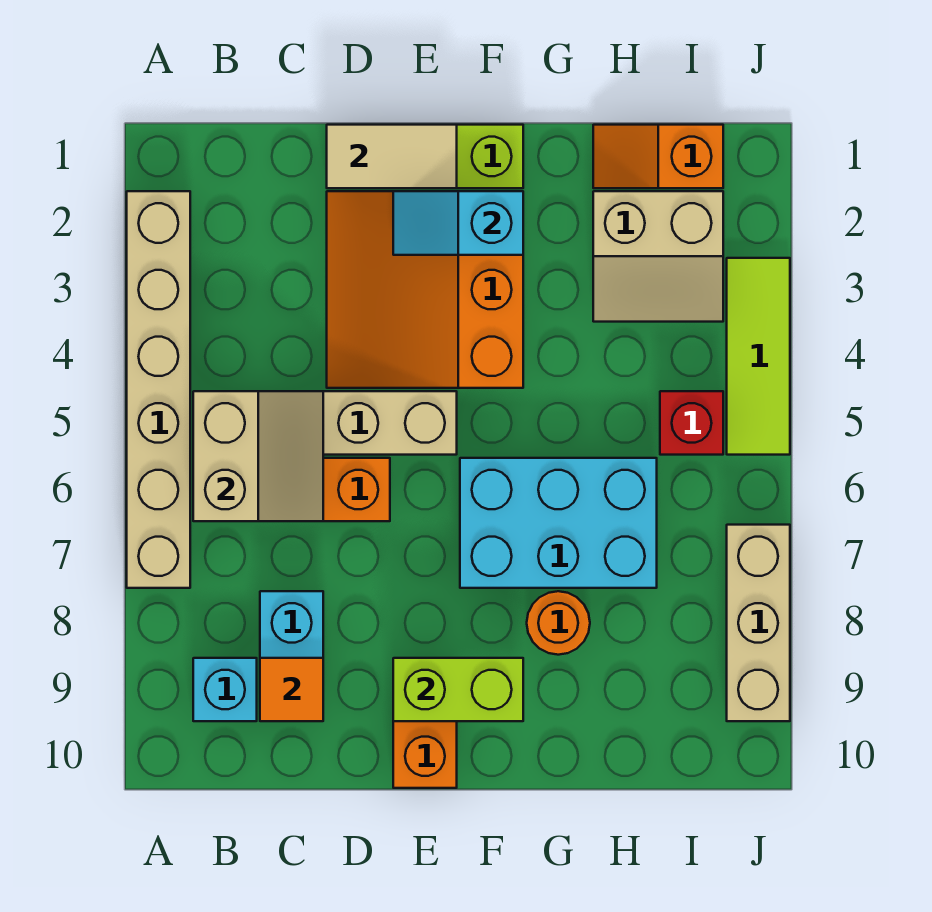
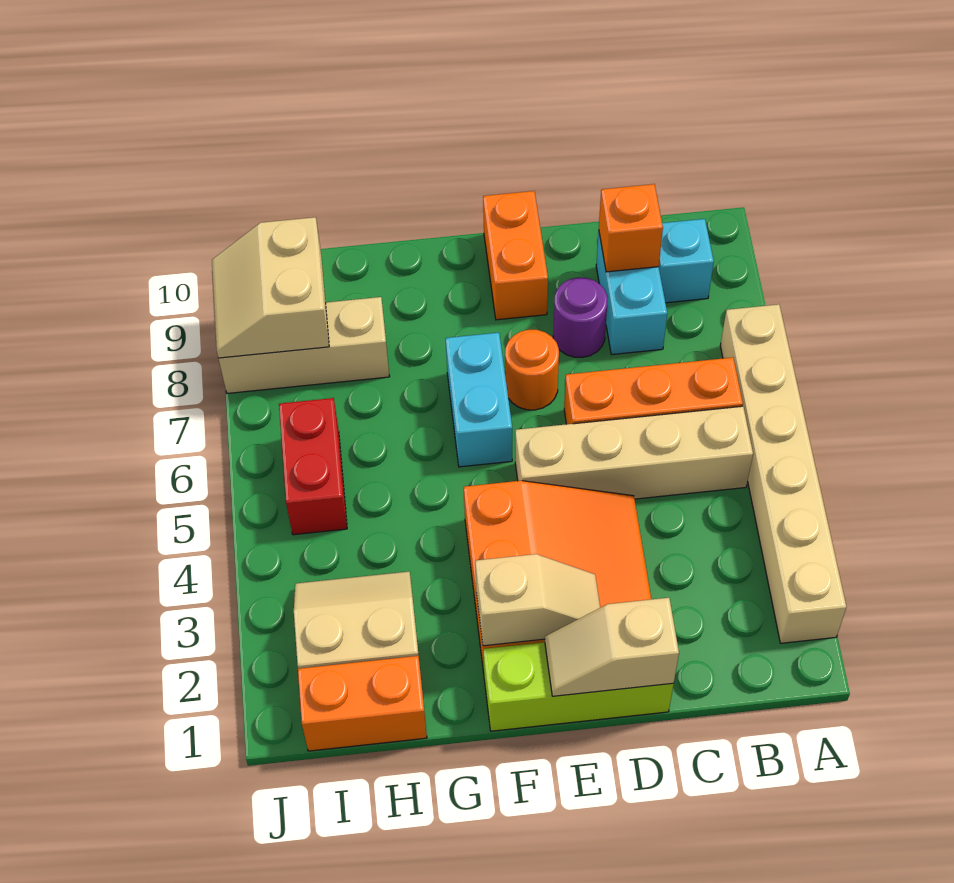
tan 2x2 slope [193,391,323,521] -> tan 2x2 slope moved to [212,217,329,358]
orange 1x1 tile [260,658,323,721] -> orange 1x1 brick [599,184,663,272]
tan 1x2 tile [327,125,457,188] -> tan 1x2 slope [545,598,679,696]
none -> purple 1x1 round brick [553,277,608,357]
cyan 1x2 slope [393,191,523,255] -> tan 1x2 slope [475,554,600,646]
lime 1x2 brick [393,658,523,721] -> none
cyan 2x3 brick [460,458,657,588] -> cyan 1x2 brick [446,333,512,467]
orange 1x1 round brick [527,591,590,655] -> orange 1x1 round brick moved to [505,330,559,410]
orange 1x2 slope [593,125,723,188] -> orange 1x2 brick [298,656,427,751]
red 1x1 brick [660,391,723,455] -> red 1x2 brick [279,398,347,535]
lime 1x3 tile [727,258,790,455] -> none
tan 1x3 brick [727,525,790,721] -> tan 1x3 brick turned to [219,297,390,393]

